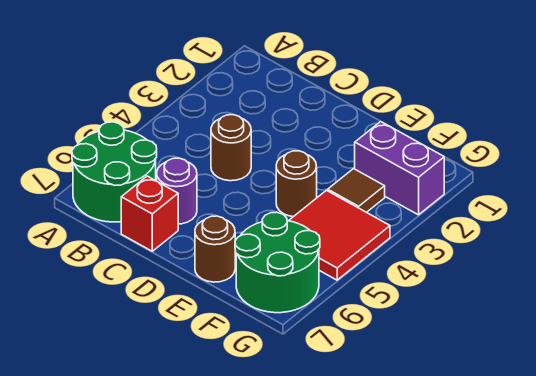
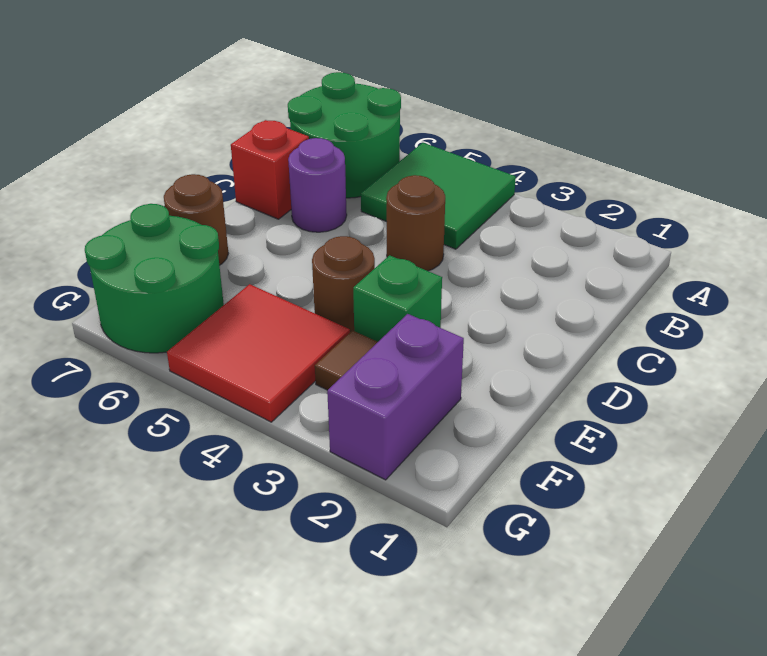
none -> green 2x2 tile [361,143,516,249]
none -> green 1x1 brick [353,255,442,342]

